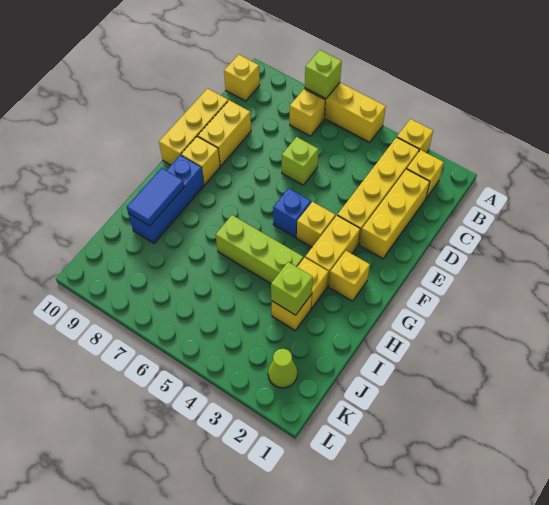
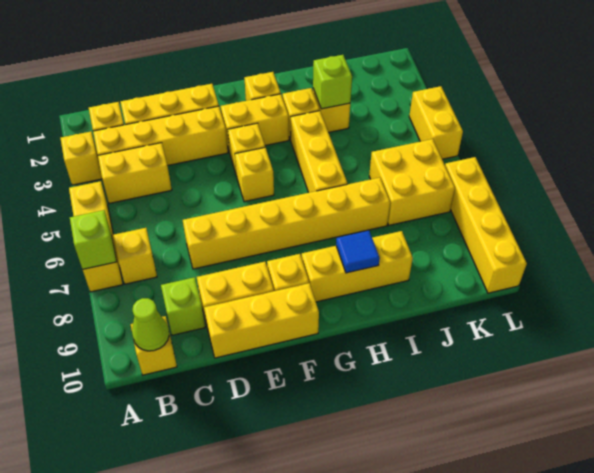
none -> yellow 1x2 brick [98,143,172,203]
lime 1x1 brick [282,137,319,185] -> lime 1x1 brick moved to [161,277,205,335]
none -> yellow 1x6 brick [183,178,390,269]
blue 1x1 brick [273,188,311,238] -> yellow 1x1 brick [235,147,274,202]
blue 1x3 brick [128,155,204,243] -> yellow 1x3 brick [302,231,413,302]
lime 1x3 brick [216,215,303,284] -> yellow 1x3 brick [291,111,347,193]
blue 1x2 tile [127,168,184,226] -> blue 1x1 tile [336,230,380,273]
none -> yellow 2x2 brick [369,139,455,225]
lime 1x1 cone [268,349,297,388] -> lime 1x1 cone moved to [132,298,169,351]
none -> yellow 1x2 brick [409,86,463,159]
none -> yellow 1x4 brick [445,157,527,293]

